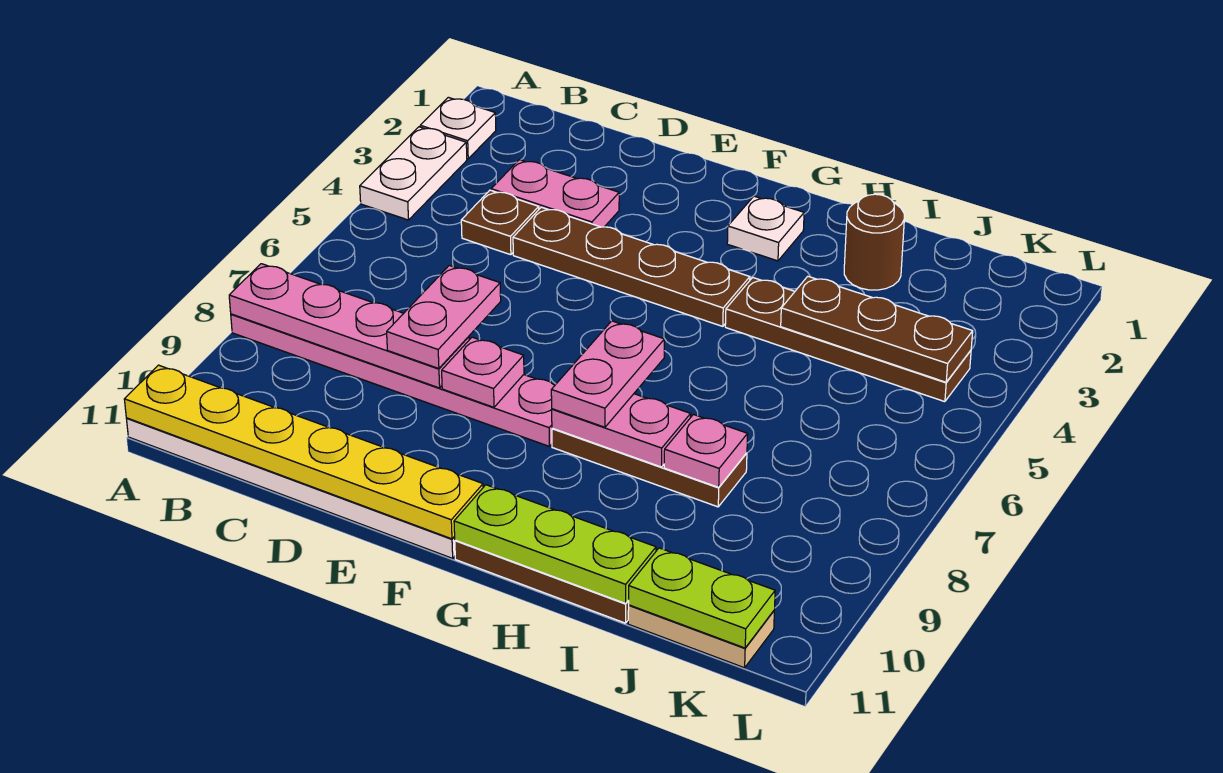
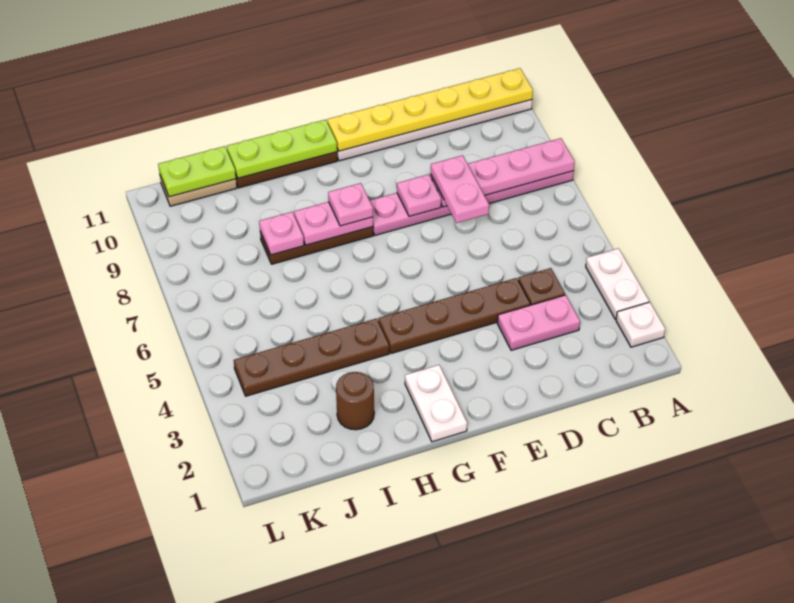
white 1x1 plate [727,196,804,261] -> white 1x2 plate [405,365,467,442]
pink 1x2 plate [551,321,664,427] -> pink 1x1 plate [328,183,373,226]
brown 1x3 plate [781,276,973,382] -> none

